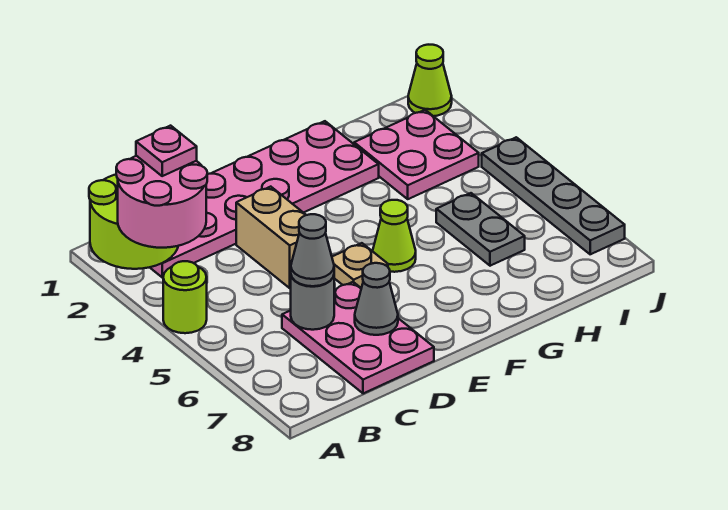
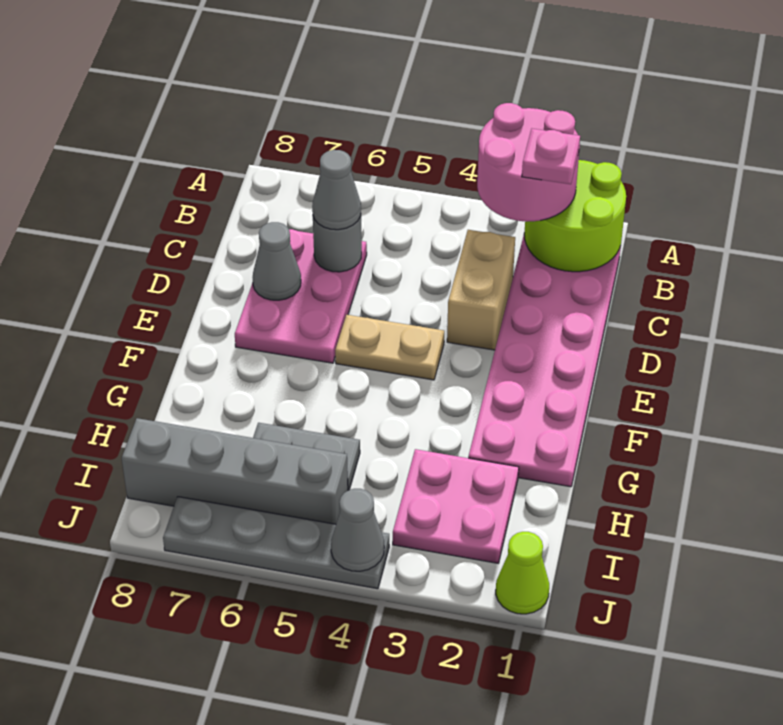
lime 1x1 round brick [163,261,207,333] -> none
pink 2x3 plate [282,282,434,394] -> pink 2x3 plate turned to [235,229,367,363]
tan 1x2 brick [236,187,306,288] -> tan 1x2 brick turned to [447,230,515,350]
tan 1x1 plate [332,243,388,288] -> tan 1x2 plate [335,315,444,380]
lime 1x1 cone [373,200,416,272] -> none
none -> grey 1x4 brick [122,418,348,524]
none -> grey 1x1 cone [331,489,384,571]

